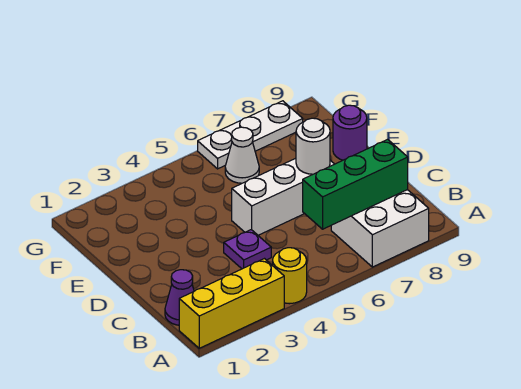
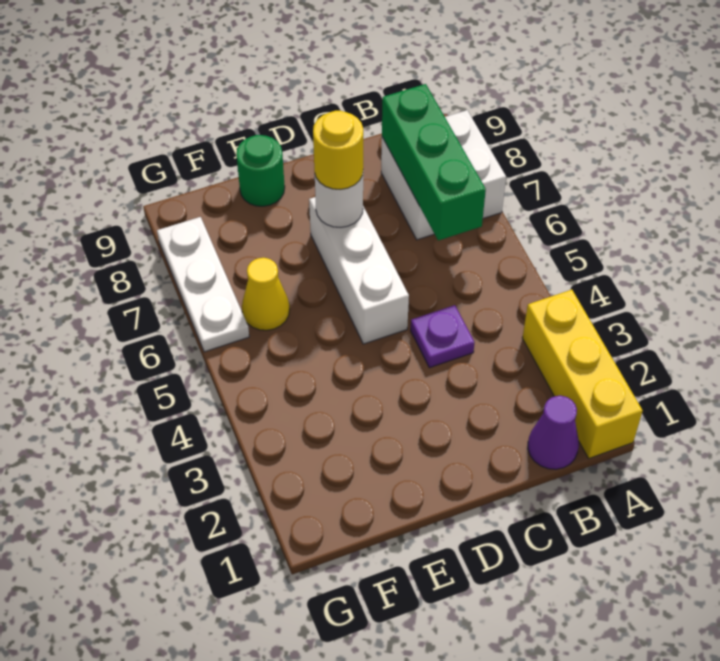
yellow 1x1 round brick [273,248,307,304] -> yellow 1x1 round brick moved to [313,111,363,189]
purple 1x1 round brick [333,105,367,160] -> green 1x1 round brick [236,135,285,206]
white 1x1 cone [225,127,259,183] -> yellow 1x1 cone [242,258,290,330]

